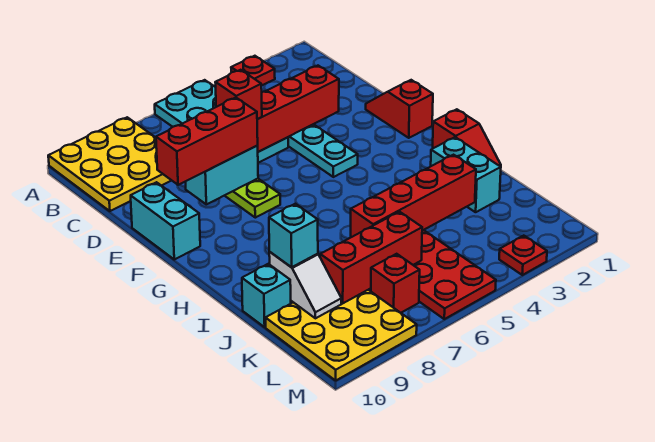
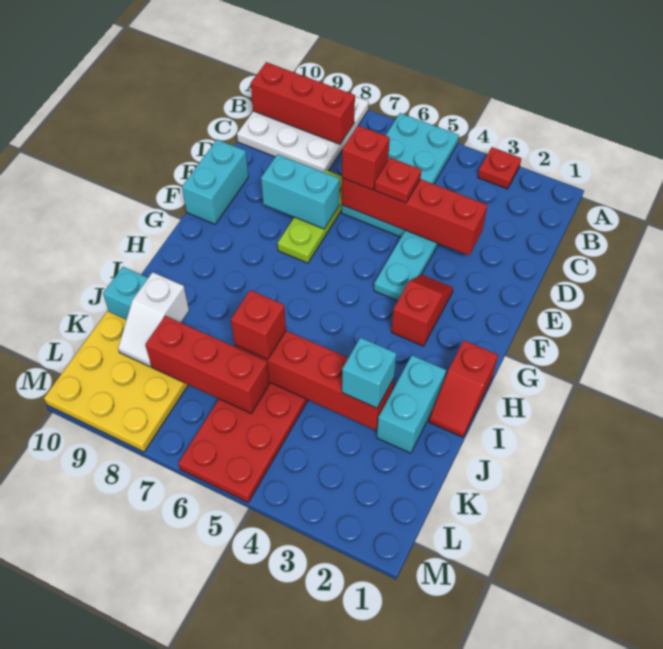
yellow 3x3 plate [48,117,172,211] -> white 3x3 plate [237,96,369,172]
red 1x2 slope [366,80,433,138] -> red 1x2 slope moved to [391,275,453,346]
red 1x3 brick [156,98,258,185] -> red 1x3 brick moved to [251,62,355,144]
cyan 1x1 brick [269,204,318,267] -> cyan 1x1 brick moved to [342,338,396,408]
red 1x1 brick [371,254,420,313] -> red 1x1 brick moved to [231,290,286,359]
red 1x1 plate [499,236,547,275] -> red 1x1 plate moved to [375,158,421,203]

